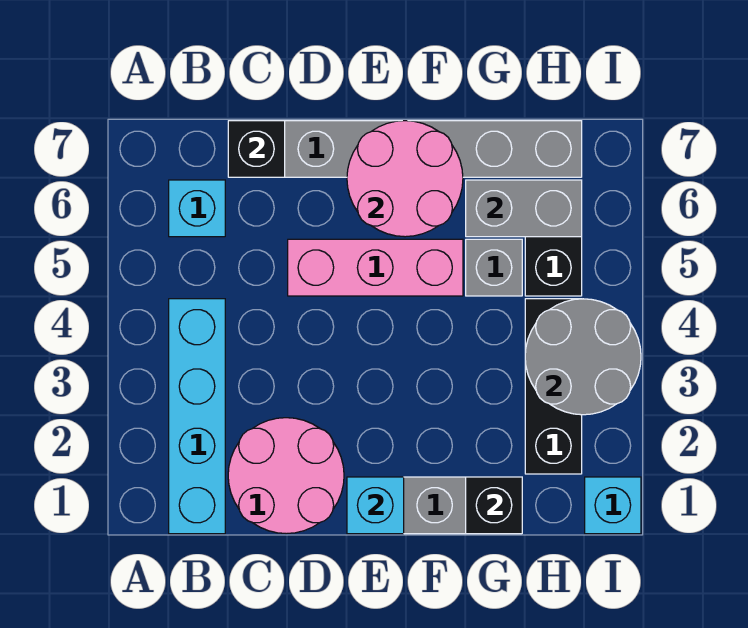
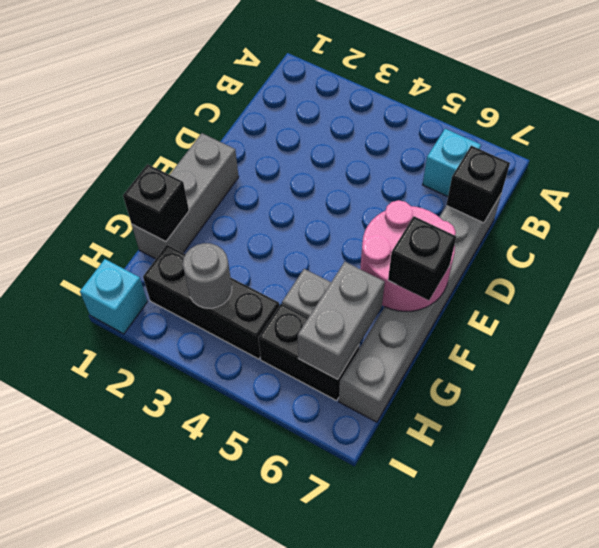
cyan 1x4 brick [169,299,225,534] -> none
pink 2x2 round brick [228,418,344,534] -> none
pink 1x3 brick [288,239,463,296] -> none
cyan 1x1 brick [347,477,404,534] -> none
none -> black 1x1 brick [388,216,456,300]
grey 2x2 round brick [525,299,641,415] -> grey 1x1 round brick [183,243,232,308]

